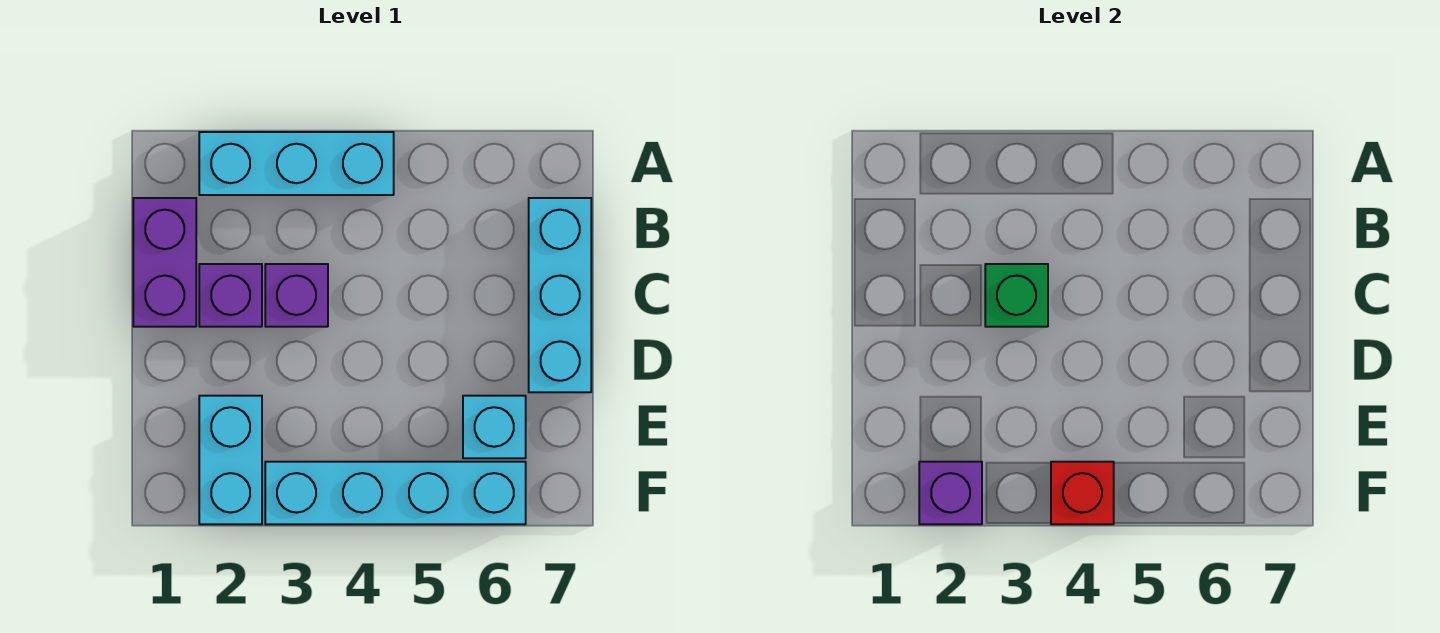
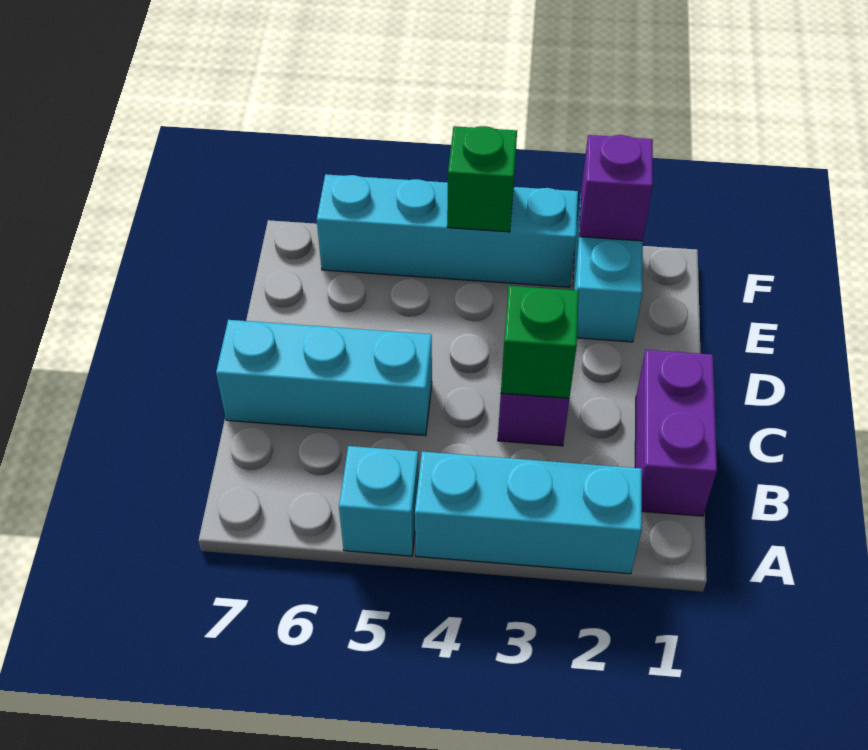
cyan 1x3 brick [529,198,591,392] -> cyan 1x3 brick turned to [216,320,432,436]
purple 1x1 brick [199,264,262,327] -> none
cyan 1x1 brick [463,396,526,458] -> cyan 1x1 brick moved to [339,446,419,556]
red 1x1 brick [1051,462,1114,524] -> green 1x1 brick [447,126,517,232]

